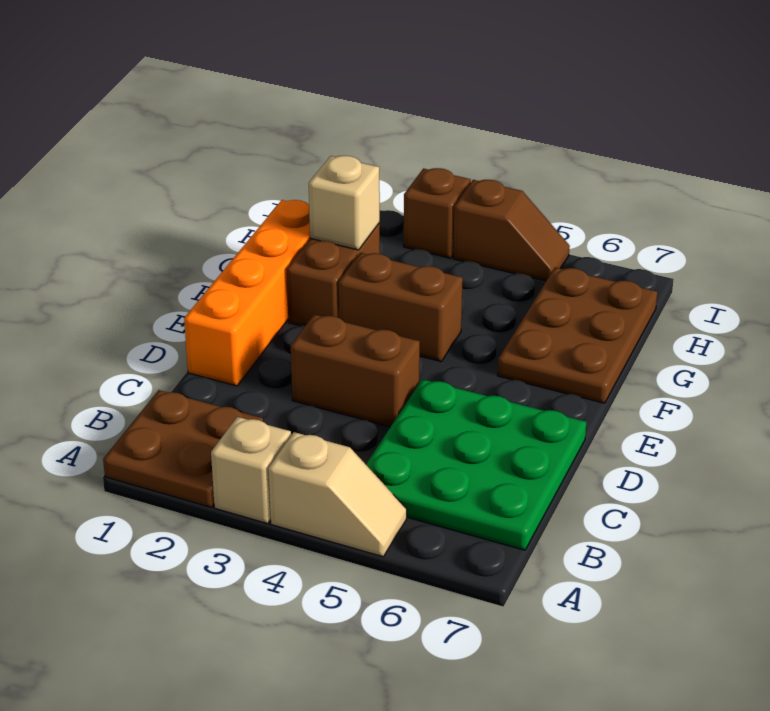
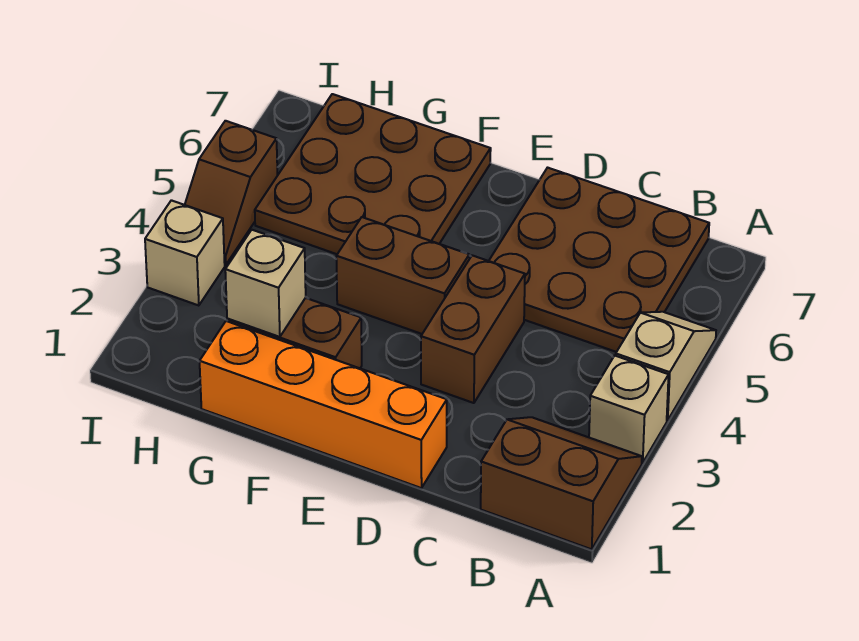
brown 2x2 plate [103,390,263,507] -> brown 2x2 slope [481,417,642,549]
green 3x3 plate [366,379,586,550] -> brown 3x3 plate [489,168,709,352]
brown 1x2 brick [339,253,463,362] -> brown 1x2 brick turned to [336,217,469,334]
brown 2x3 plate [498,267,657,403] -> brown 3x3 plate [255,94,491,254]
brown 1x1 brick [404,168,471,258] -> tan 1x1 brick [145,200,225,306]
brown 1x2 slope [453,180,570,281] -> brown 1x2 slope turned to [185,121,278,265]

